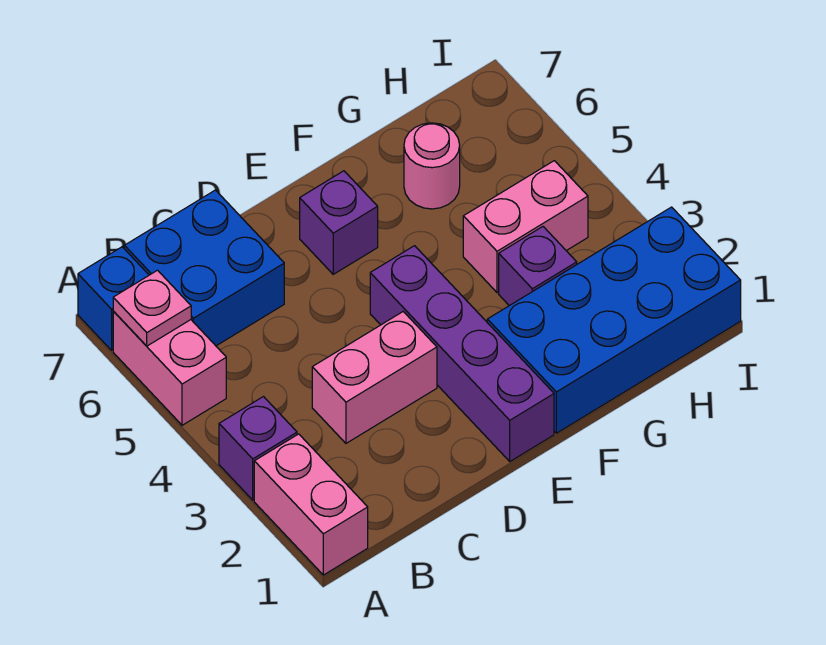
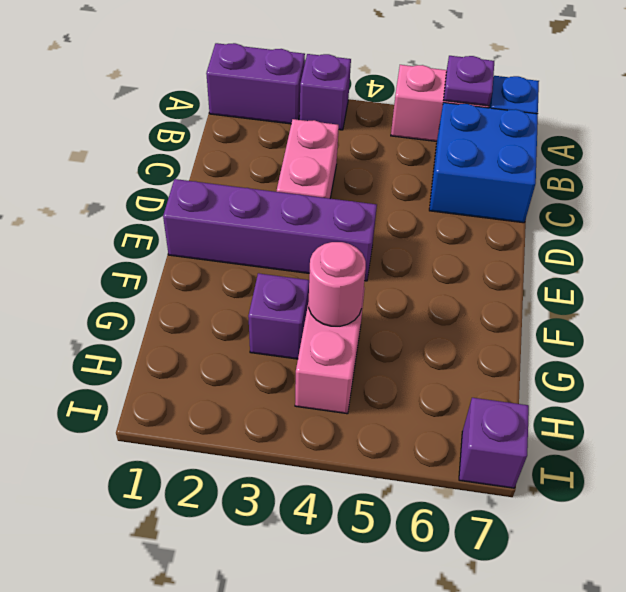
pink 1x2 brick [254,434,368,575] -> purple 1x2 brick [206,43,305,124]
pink 1x1 plate [113,270,191,346] -> purple 1x1 plate [444,56,494,106]
purple 1x1 brick [300,171,378,274] -> purple 1x1 brick moved to [459,398,529,488]
blue 2x4 brick [487,207,741,433] -> none
pink 1x1 round brick [404,123,460,209] -> pink 1x1 round brick moved to [309,242,366,326]

